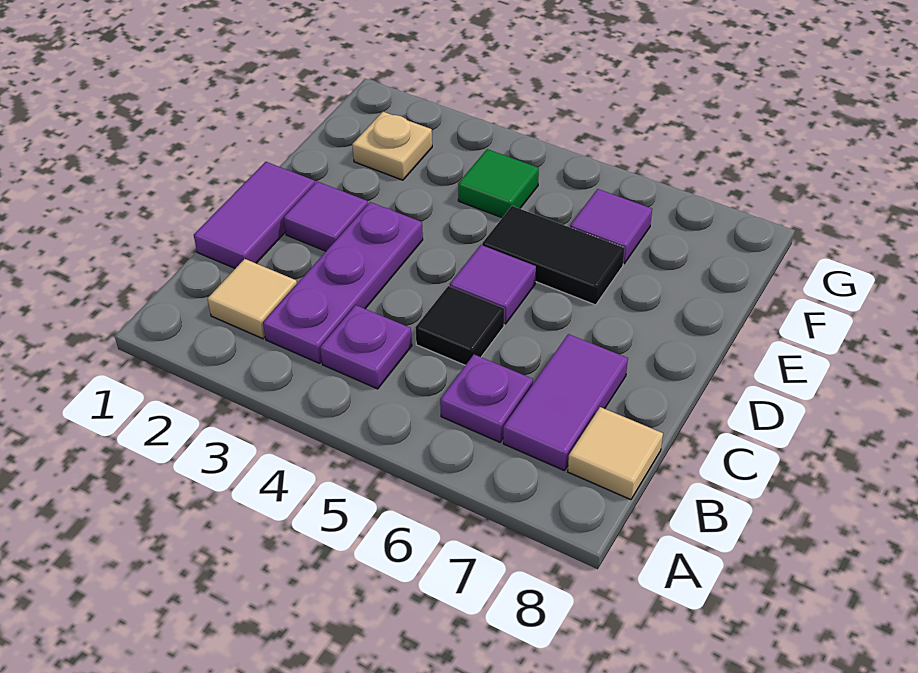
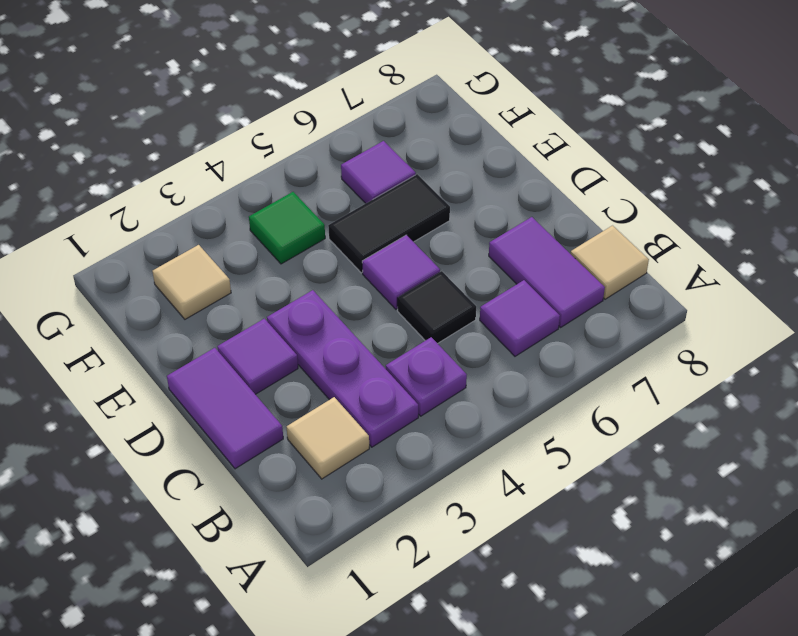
purple 1x1 plate [440,355,533,442] -> purple 1x1 tile [480,280,560,356]
tan 1x1 plate [352,112,432,180] -> tan 1x1 tile [152,245,231,319]

